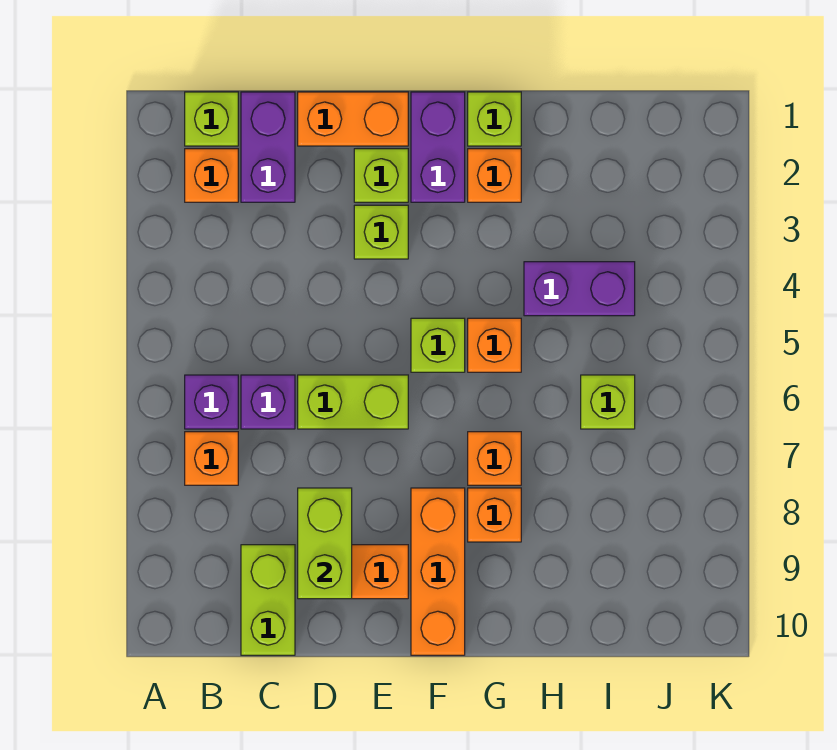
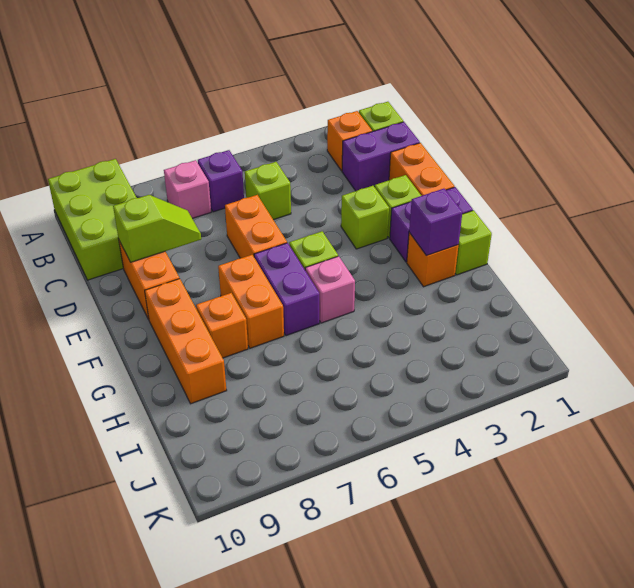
orange 1x1 brick [185,432,238,485] -> pink 1x1 brick [164,160,211,219]
purple 1x1 brick [241,375,295,429] -> purple 1x1 brick moved to [409,189,462,256]
lime 1x2 brick [241,545,295,655] -> lime 2x3 brick [48,159,137,280]
lime 1x2 brick [298,375,408,429] -> orange 1x2 brick [225,195,287,258]
lime 1x2 brick [298,488,352,599] -> lime 1x2 slope [113,195,201,262]
orange 1x3 brick [411,488,465,655] -> orange 1x3 brick turned to [145,279,227,404]
orange 1x1 brick [468,318,521,372] -> pink 1x1 brick [305,256,355,323]
orange 1x1 brick [468,432,521,485] -> orange 1x2 brick [218,255,284,348]
purple 1x2 brick [524,262,635,316] -> purple 1x2 brick moved to [254,243,319,336]
lime 1x1 brick [581,375,635,429] -> lime 1x1 brick moved to [245,162,291,220]

